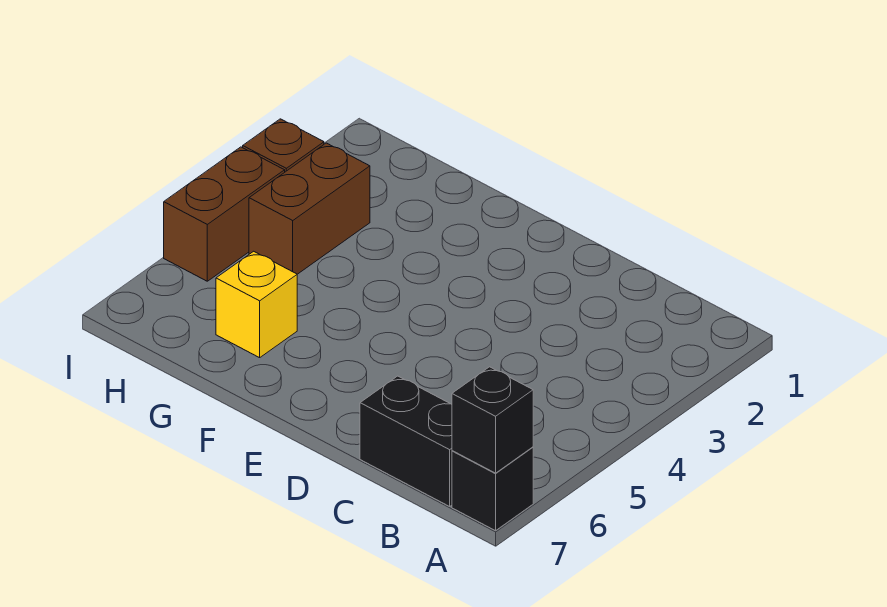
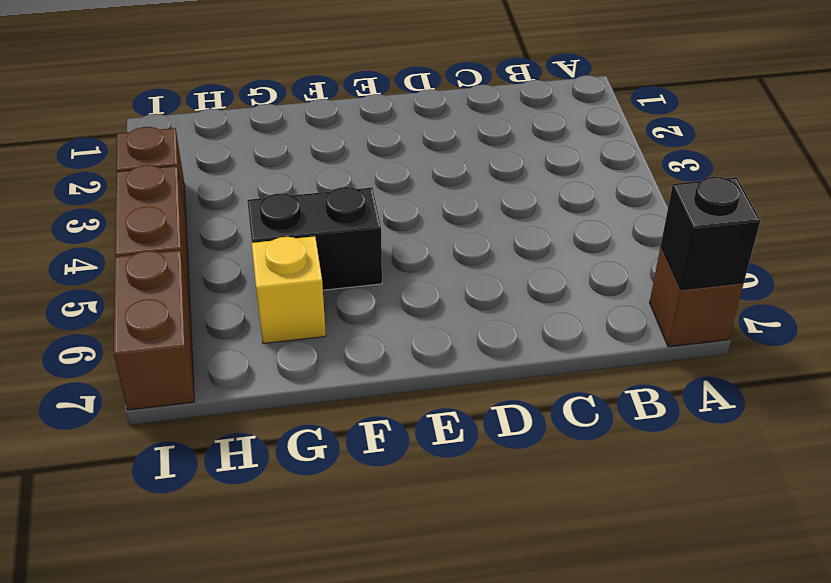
black 1x1 brick [452,447,533,531] -> brown 1x1 brick [649,246,744,347]
black 1x2 brick [360,376,452,506] -> black 1x2 brick moved to [247,187,382,290]
brown 1x2 brick [249,143,370,274] -> brown 1x2 brick moved to [114,250,194,410]

